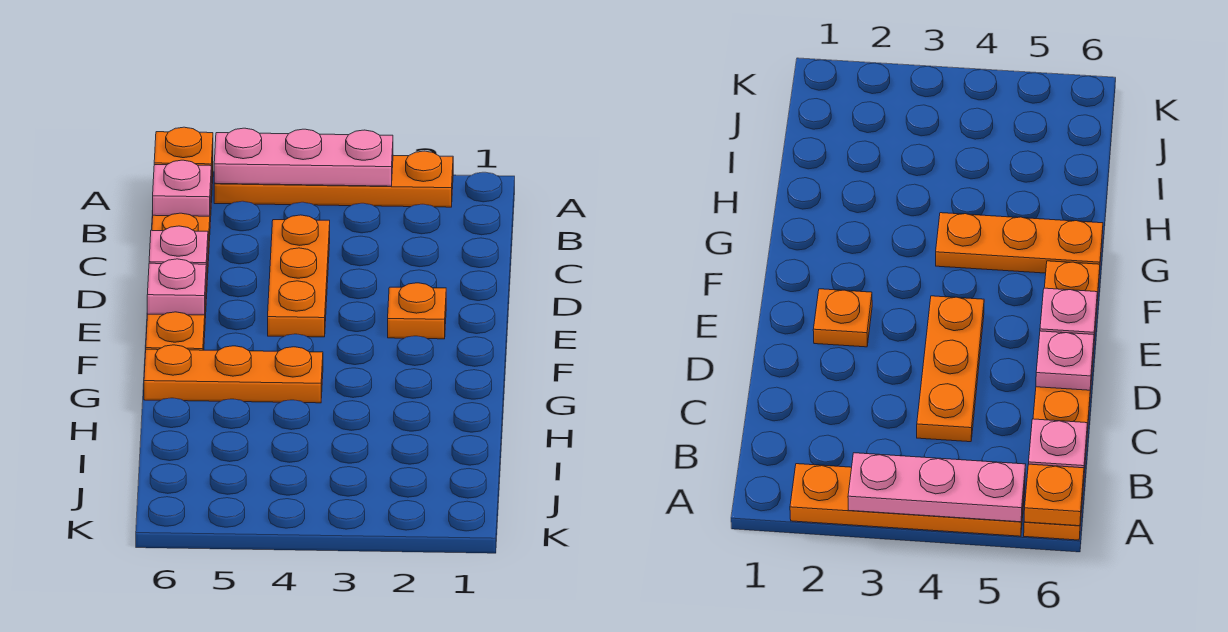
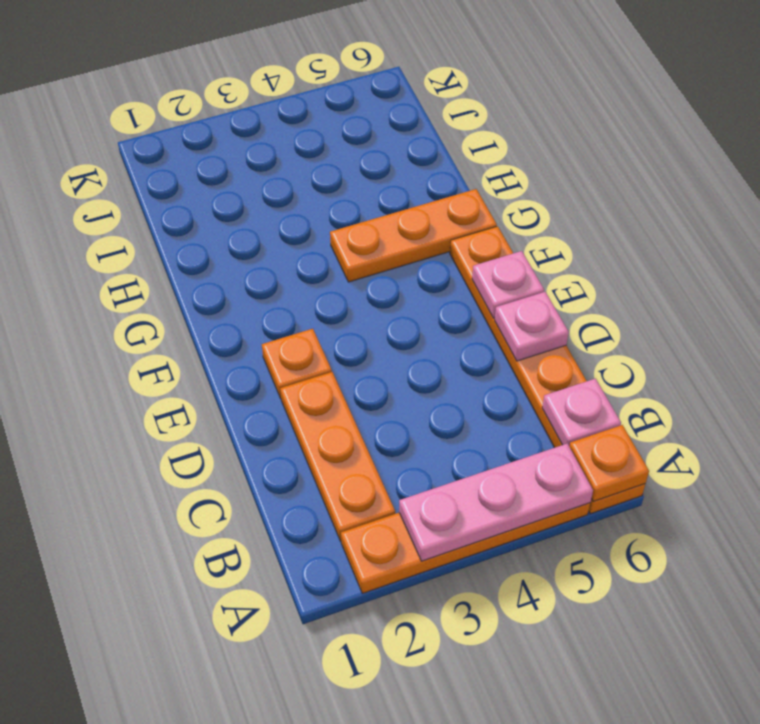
orange 1x3 plate [268,215,330,337] -> orange 1x3 plate moved to [280,372,395,541]

